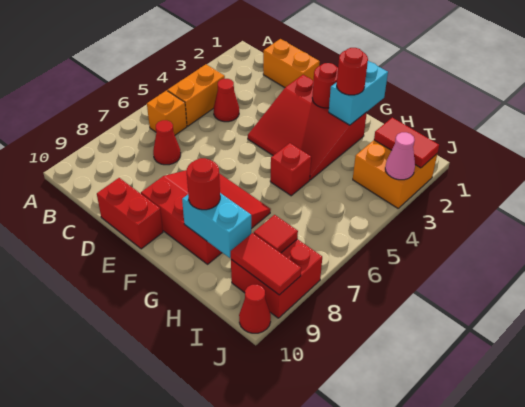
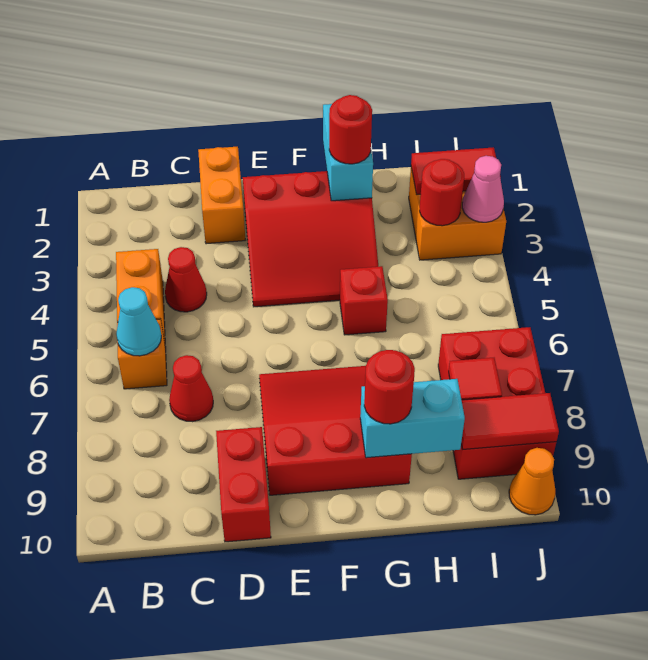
none -> cyan 1x1 cone [116,287,161,356]
orange 1x2 brick [263,39,320,88] -> orange 1x2 brick turned to [198,147,245,244]
red 1x2 brick [97,178,163,249] -> red 1x2 brick turned to [216,427,271,542]
red 1x1 round brick [312,63,338,108] -> red 1x1 round brick moved to [420,159,464,226]
red 2x2 brick [231,239,322,318] -> red 2x3 brick [438,327,556,479]
red 1x1 cone [239,285,271,333] -> orange 1x1 cone [509,448,555,515]

